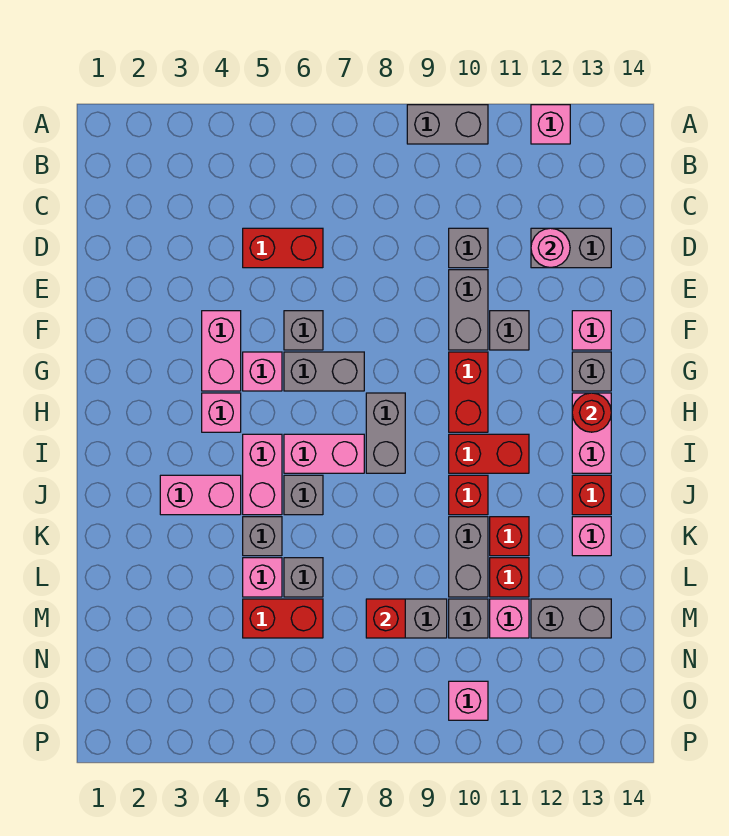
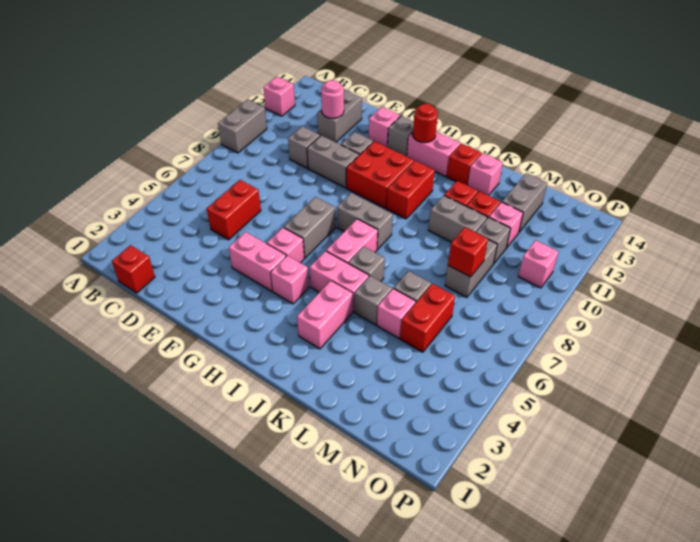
grey 1x1 brick [284,311,323,350] -> none
red 1x2 brick [449,352,488,432] -> red 2x2 brick [346,141,414,208]
red 1x1 brick [449,475,488,515] -> red 1x1 brick moved to [112,245,155,293]

